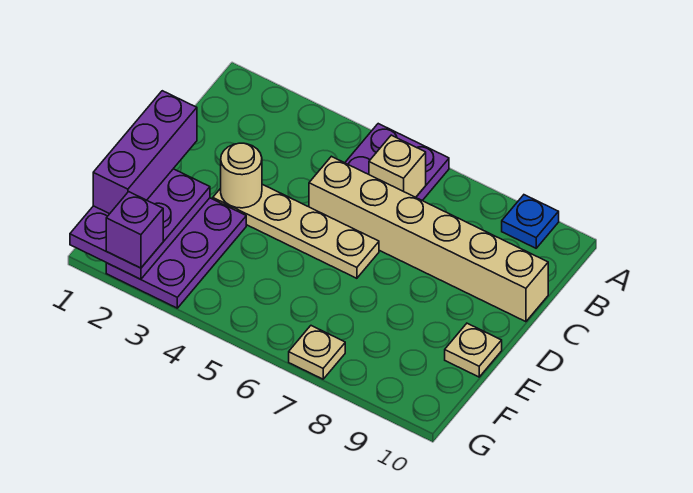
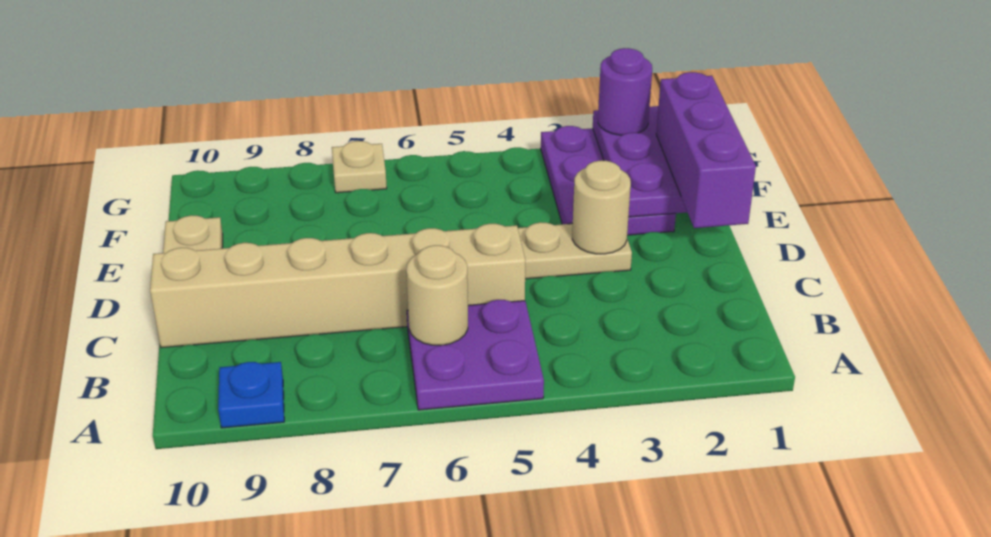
tan 1x1 brick [369,135,426,197] -> tan 1x1 round brick [406,245,468,345]
purple 1x1 brick [106,192,163,268] -> purple 1x1 round brick [598,48,652,135]

